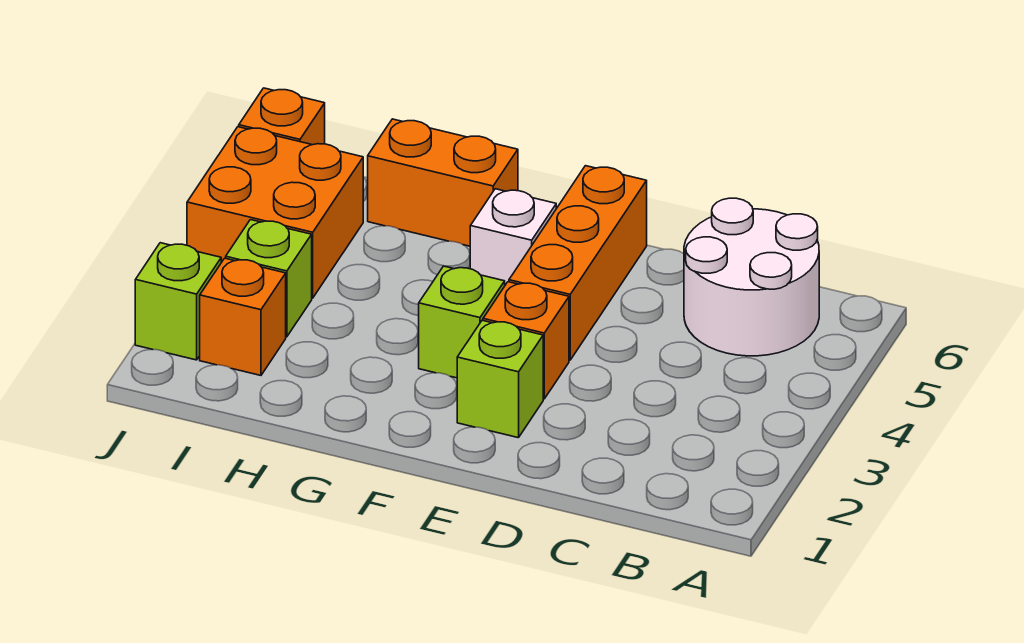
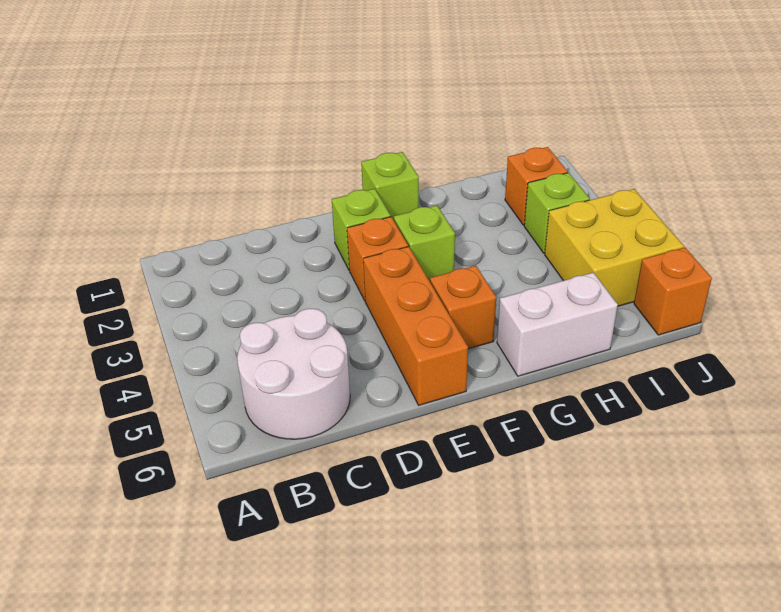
white 1x1 brick [470,189,556,285] -> orange 1x1 brick [430,266,496,349]
orange 1x2 brick [368,119,518,246] -> white 1x2 brick [497,273,618,376]
orange 2x2 brick [187,127,363,298] -> yellow 2x2 brick [545,189,684,306]
lime 1x1 brick [135,243,221,360] -> lime 1x1 brick moved to [361,152,419,220]

